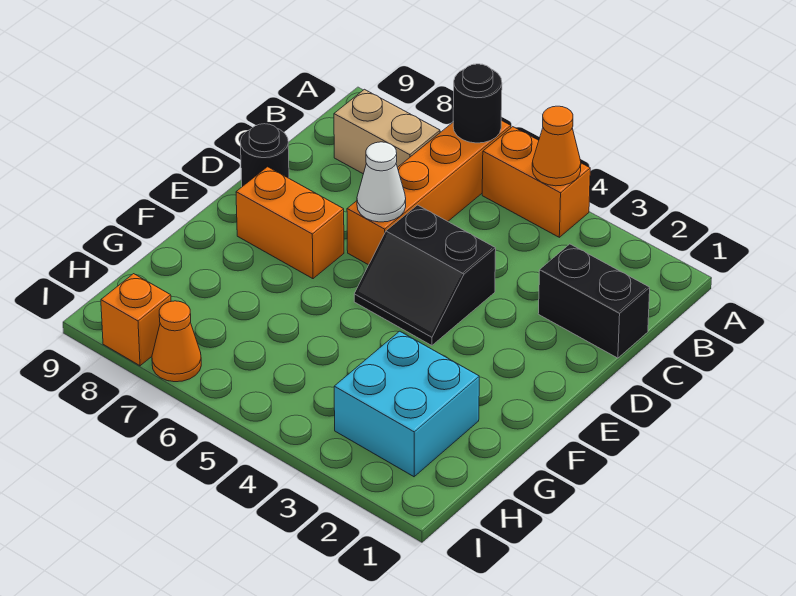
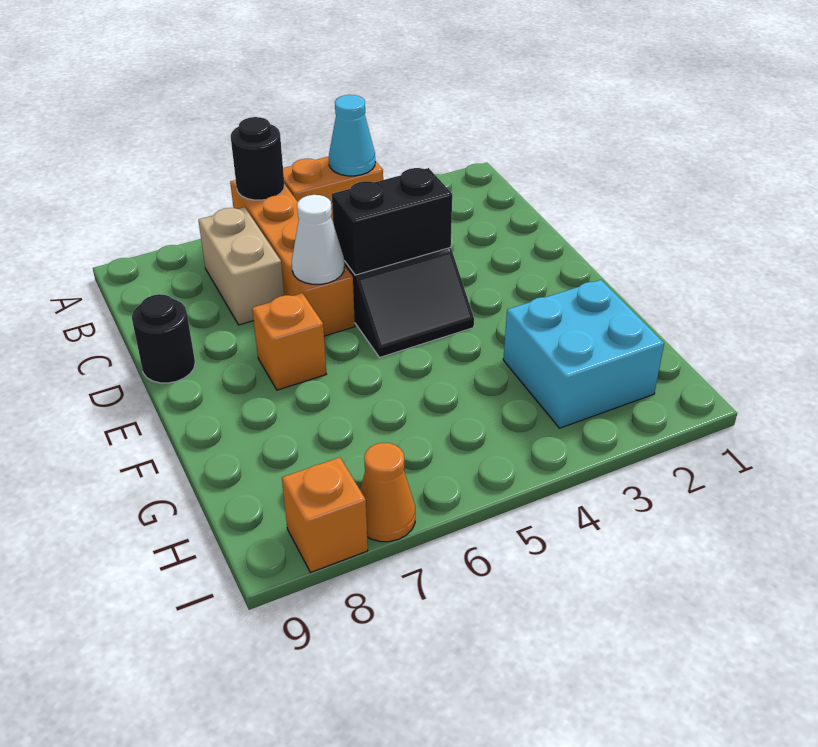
orange 1x1 cone [532,106,581,186] -> cyan 1x1 cone [329,95,375,176]
tan 1x2 brick [334,89,440,174] -> tan 1x2 brick turned to [198,207,284,325]
black 1x2 brick [538,244,650,358] -> black 1x2 brick moved to [332,168,452,275]
orange 1x2 brick [236,167,344,279] -> orange 1x1 brick [252,293,326,390]

